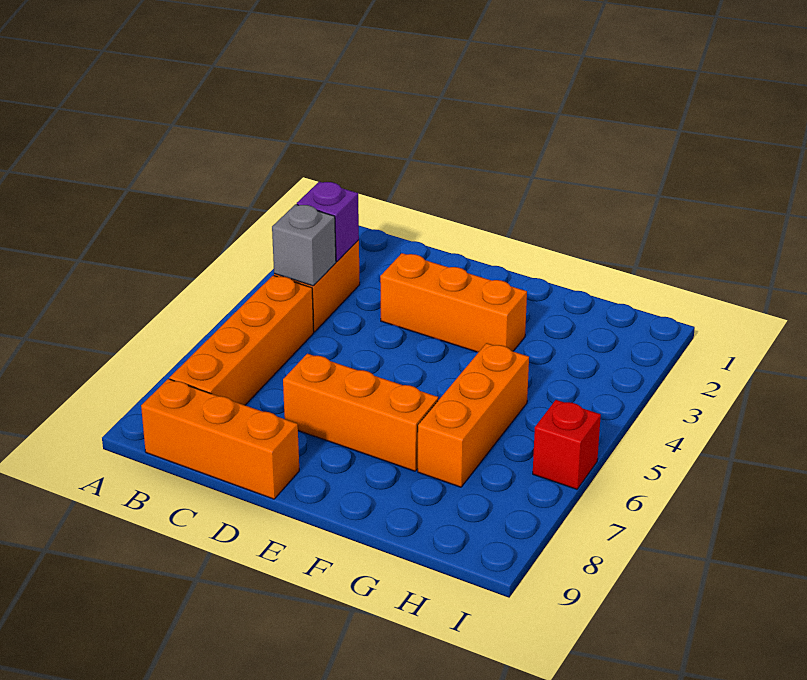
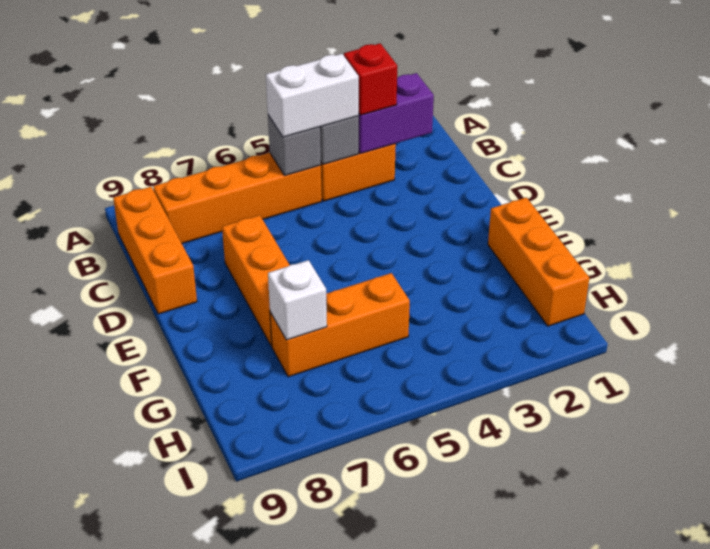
purple 1x1 brick [297,182,359,262] -> purple 1x2 brick [359,73,434,154]
none -> white 1x2 brick [266,54,359,137]
none -> grey 1x1 brick [268,115,321,176]
orange 1x3 brick [380,253,527,352] -> orange 1x3 brick moved to [488,197,589,326]
none -> white 1x1 brick [268,260,327,340]
red 1x1 brick [533,400,601,489] -> red 1x1 brick moved to [344,43,397,115]

